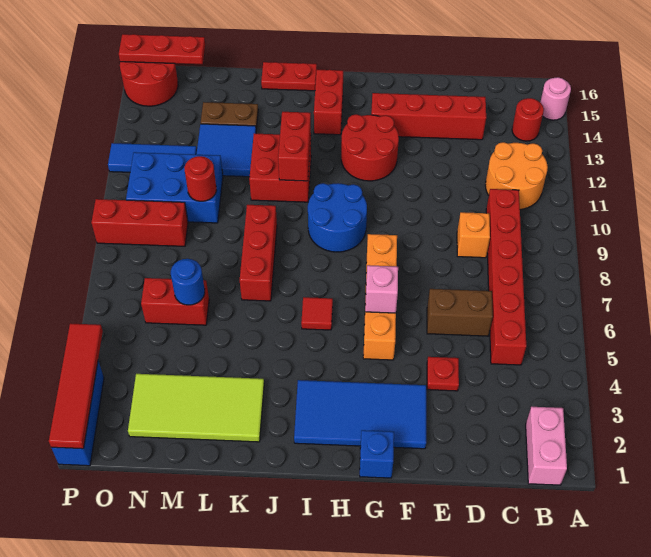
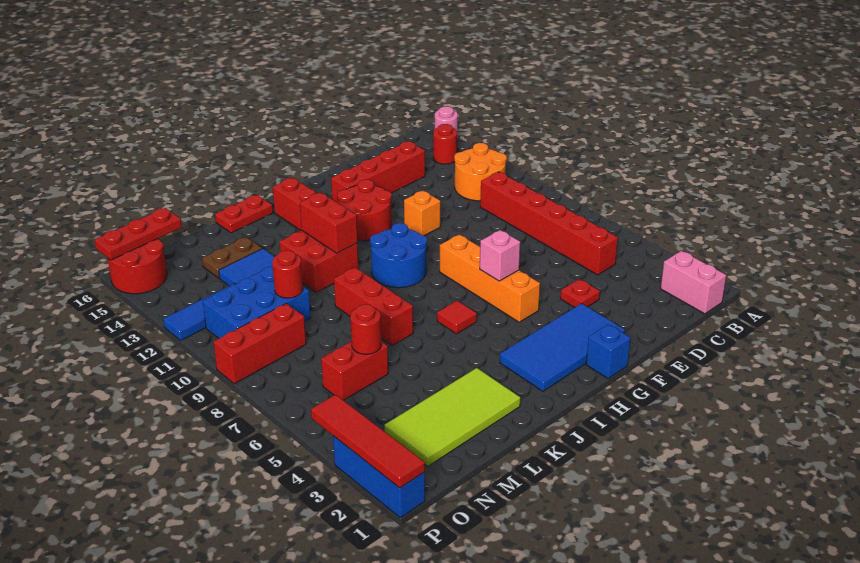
brown 1x2 brick [427,289,493,336] -> none
orange 1x1 brick [457,212,490,258] -> orange 1x1 brick moved to [404,191,440,236]
blue 1x1 round brick [171,259,205,305] -> red 1x1 round brick [350,304,381,354]

